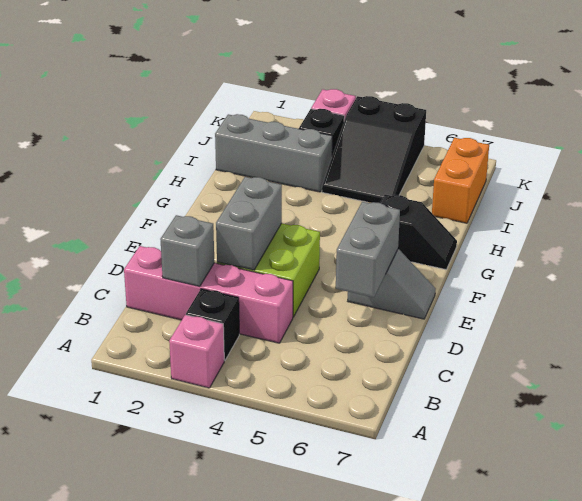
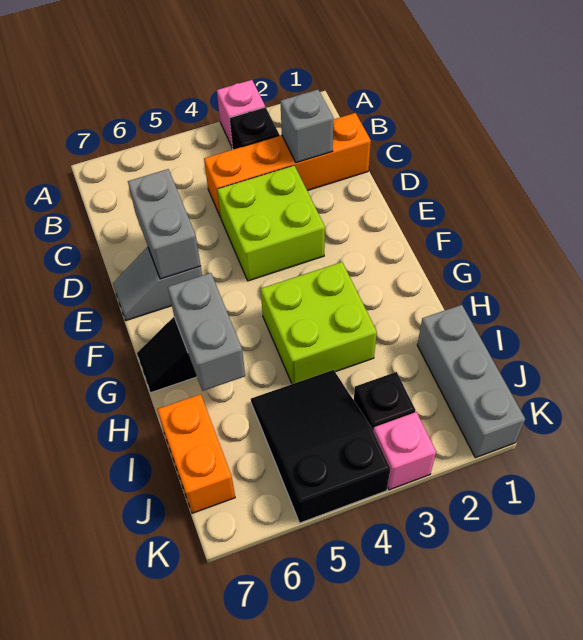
pink 1x4 brick [124,246,293,343] -> orange 1x4 brick [204,113,371,217]
grey 1x2 brick [216,177,282,270] -> grey 1x2 brick moved to [168,273,245,391]
none -> lime 2x2 brick [261,262,377,384]
grey 1x3 brick [215,114,333,192] -> grey 1x3 brick turned to [417,305,525,458]

